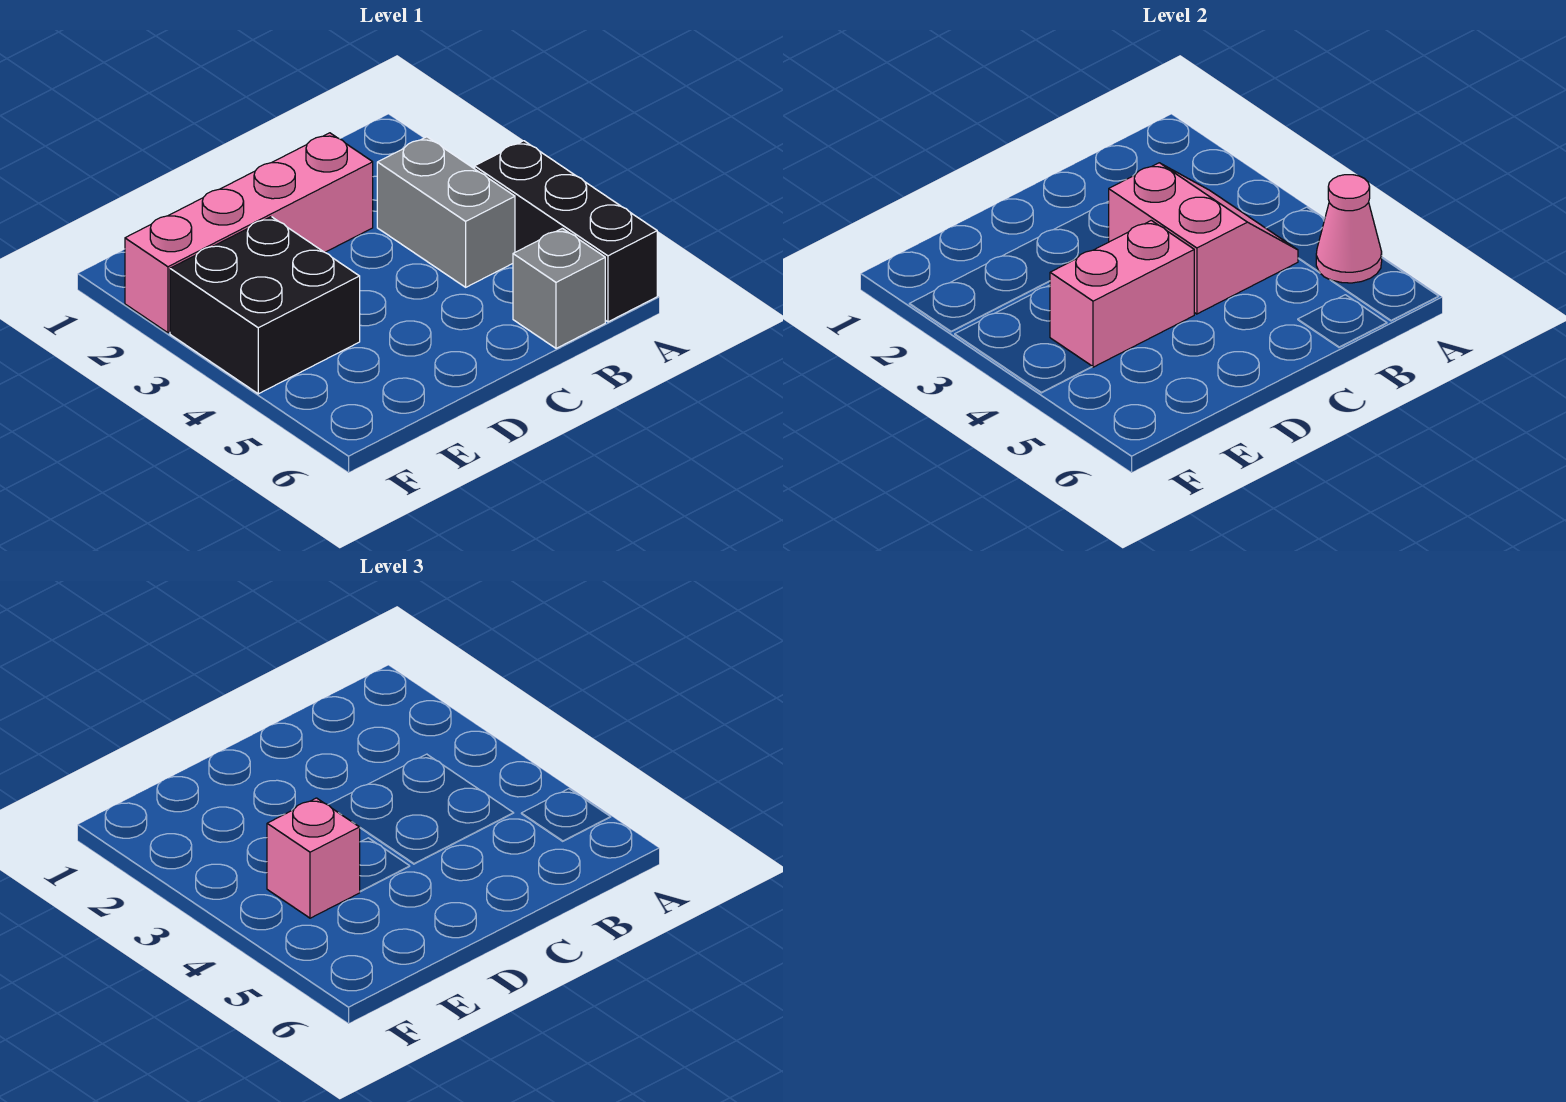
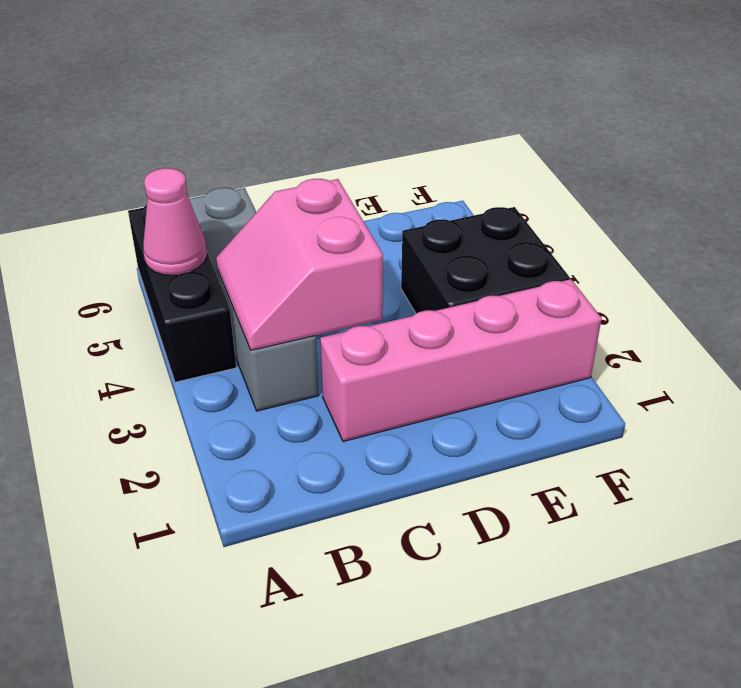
pink 1x2 brick [1050,220,1194,367] -> none
pink 1x1 brick [267,798,360,918] -> none

